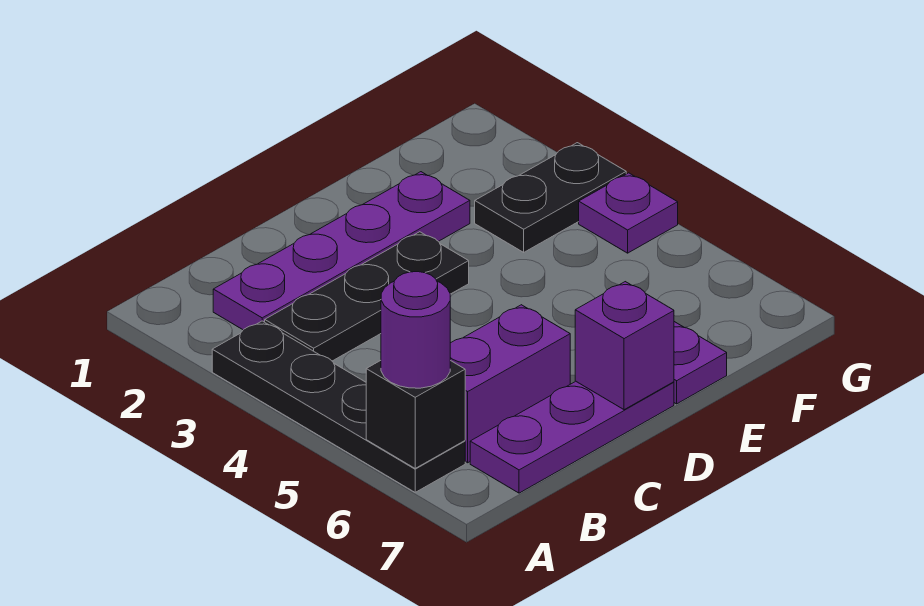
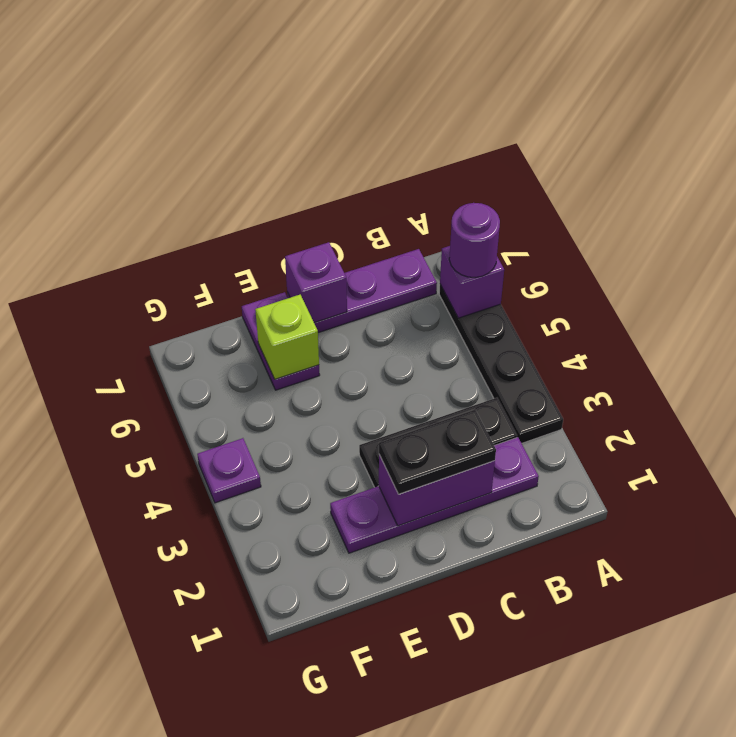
black 1x1 brick [366,360,465,468] -> purple 1x1 brick [440,246,504,318]
purple 1x2 brick [450,305,570,463] -> purple 1x2 brick moved to [379,455,495,526]
none -> lime 1x1 brick [255,295,319,379]
black 1x2 plate [475,143,626,252] -> black 1x2 plate moved to [379,410,496,494]

